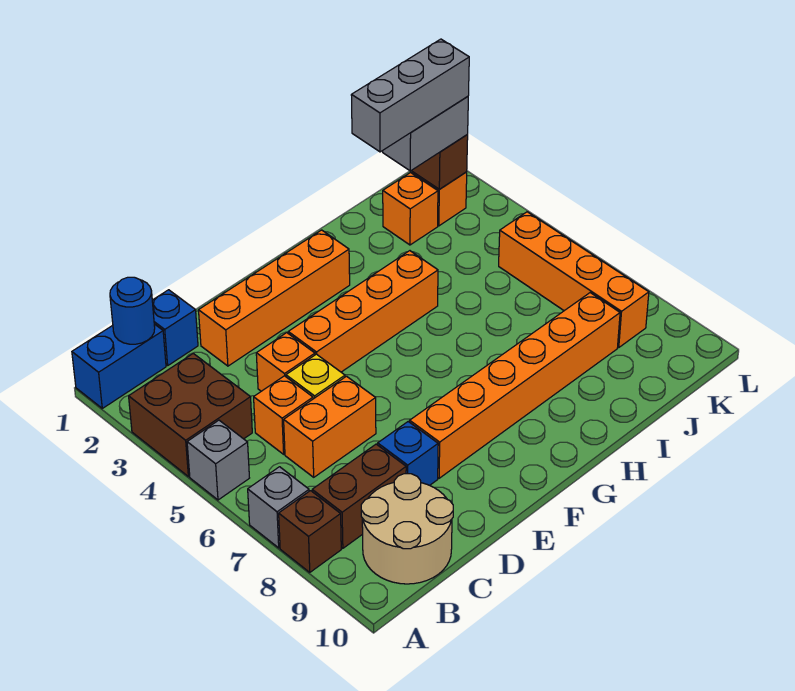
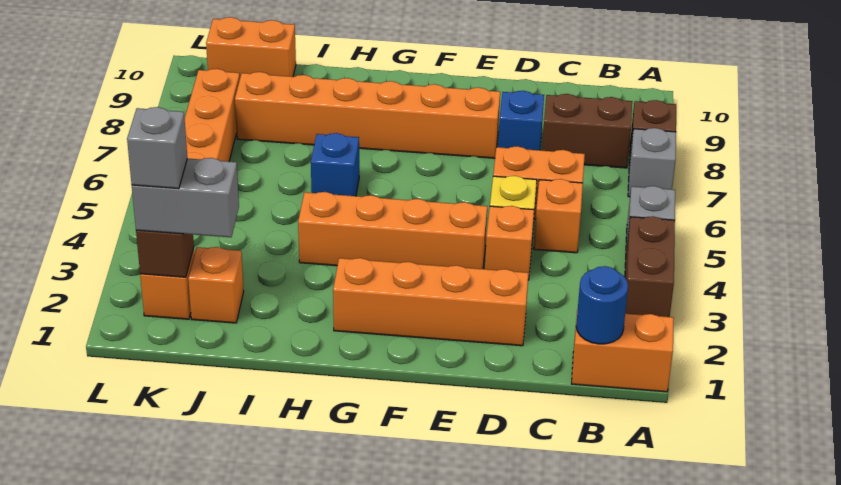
blue 1x2 brick [72,324,166,408] -> orange 1x2 brick [572,310,674,392]
brown 2x2 brick [129,354,252,477] -> brown 1x2 brick [625,216,675,317]
tan 2x2 round brick [361,474,453,584] -> none
blue 1x1 brick [152,290,198,366] -> blue 1x1 brick moved to [311,133,359,196]
grey 1x3 brick [351,39,469,152] -> grey 1x1 brick [127,107,187,189]
none -> orange 1x2 brick [206,17,296,77]

